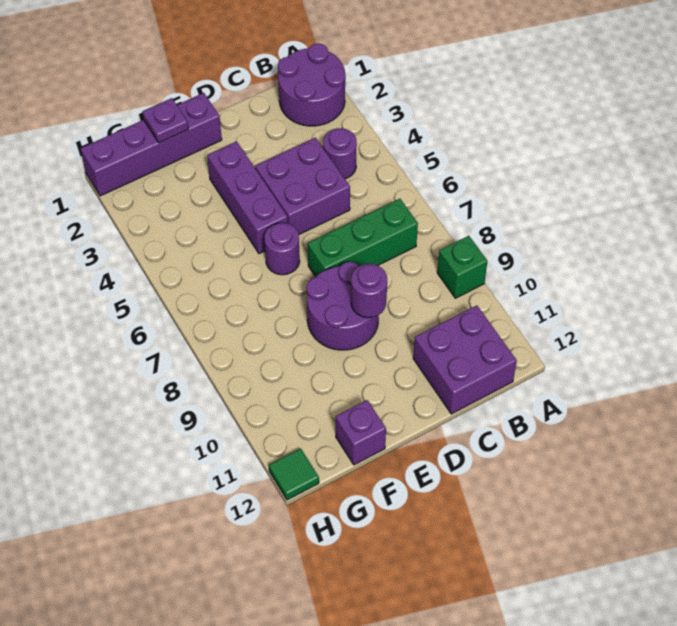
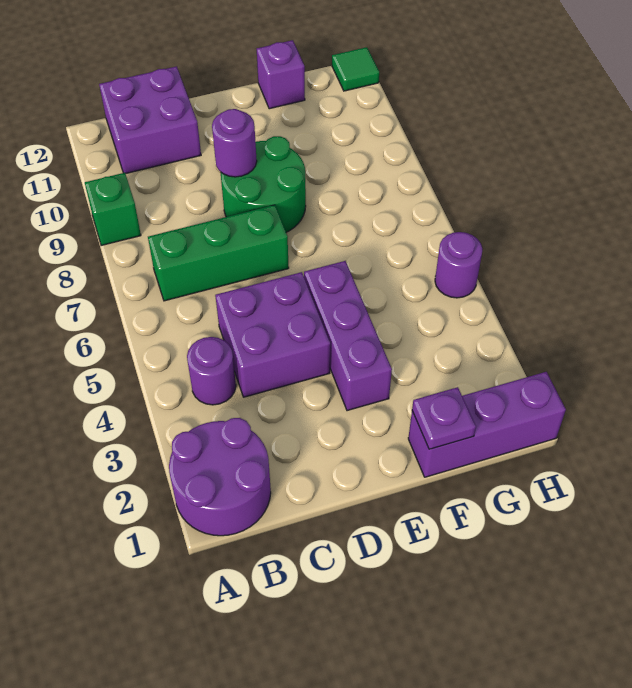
purple 2x2 round brick [306,262,379,350] -> green 2x2 round brick [221,136,306,232]
purple 1x4 brick [80,93,222,196] -> purple 1x3 brick [408,372,566,477]
purple 1x1 round brick [264,223,300,275] -> purple 1x1 round brick moved to [435,232,482,298]

